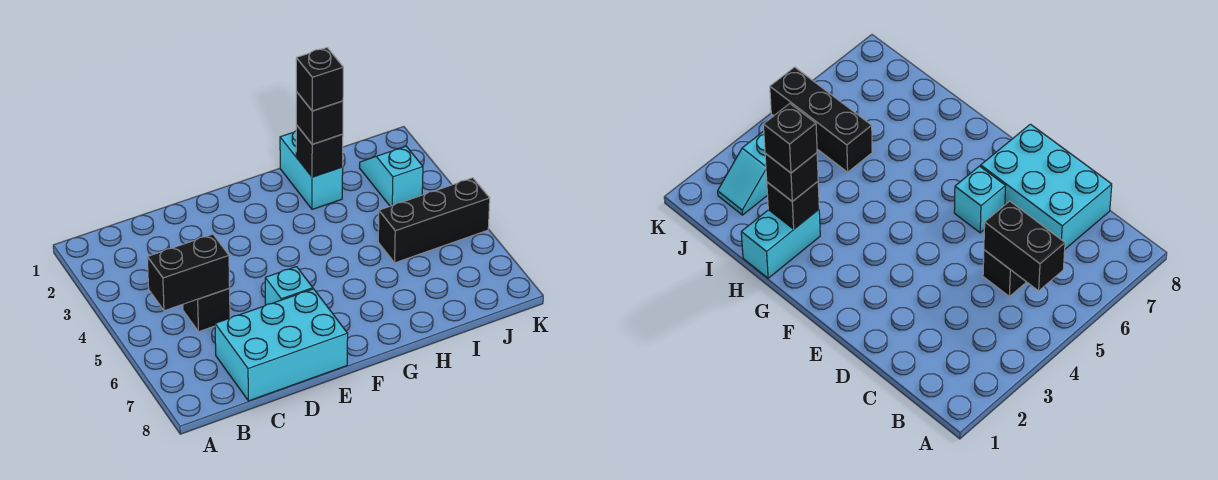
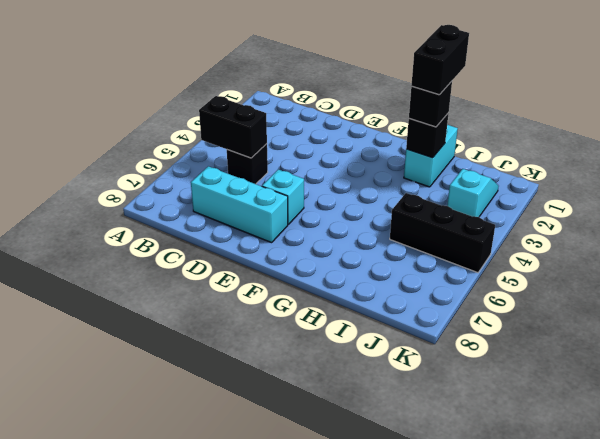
cyan 2x3 brick [215,289,348,401] -> cyan 1x3 brick [191,166,288,243]
black 1x1 brick [296,48,343,111] -> black 1x2 brick [411,25,469,95]

